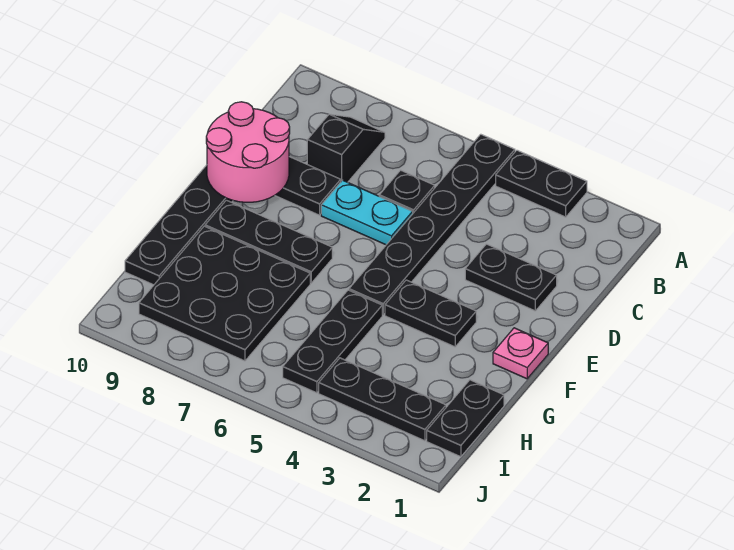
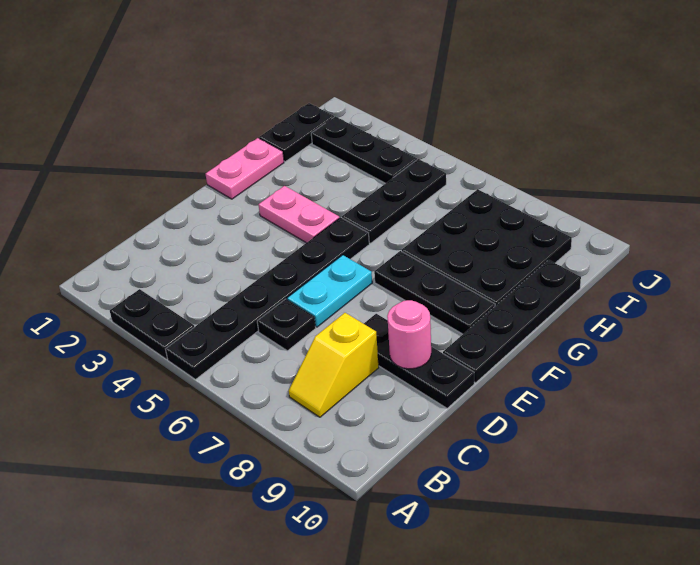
black 1x2 slope [307,114,385,182] -> yellow 1x2 slope [289,313,379,417]
black 1x2 plate [465,244,557,311] -> none
cyan 1x2 plate [321,180,413,245] -> cyan 1x2 plate turned to [287,255,372,327]
pink 2x2 round brick [206,102,290,202] -> pink 1x1 round brick [387,300,431,369]
pink 1x1 plate [493,328,548,379] -> pink 1x2 plate [206,138,284,199]
black 1x2 plate [385,280,476,347] -> pink 1x2 plate [258,186,339,243]

